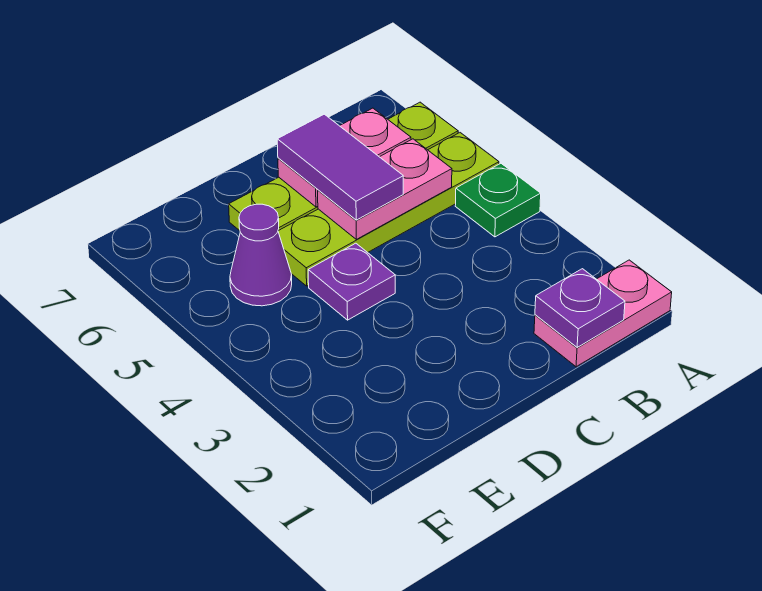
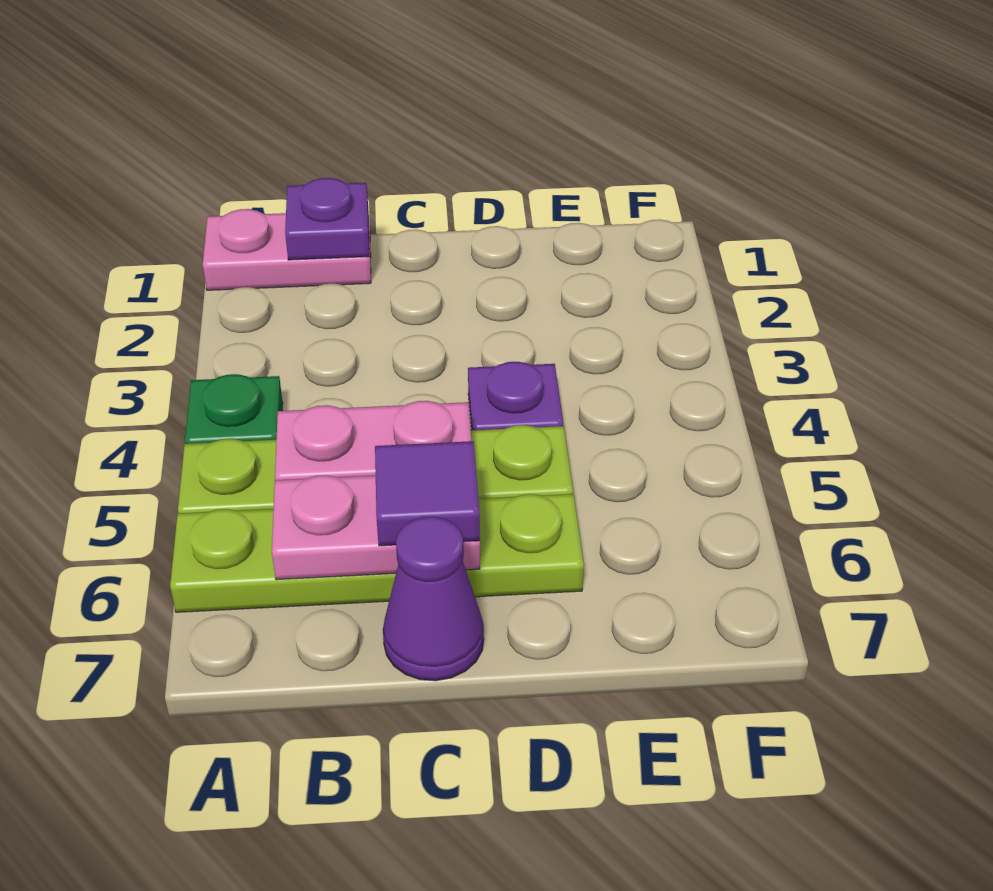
purple 1x2 tile [277,114,403,220] -> purple 1x1 tile [375,441,480,546]
purple 1x1 cone [230,204,292,306] -> purple 1x1 cone moved to [383,517,484,681]

